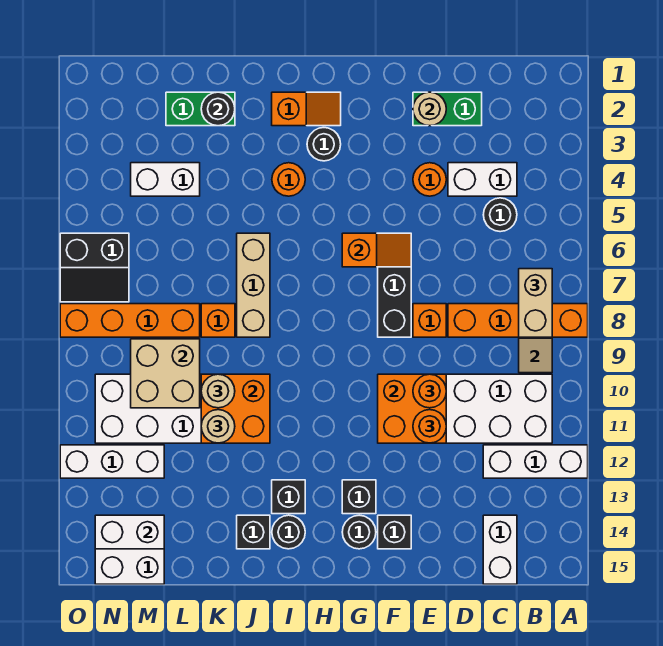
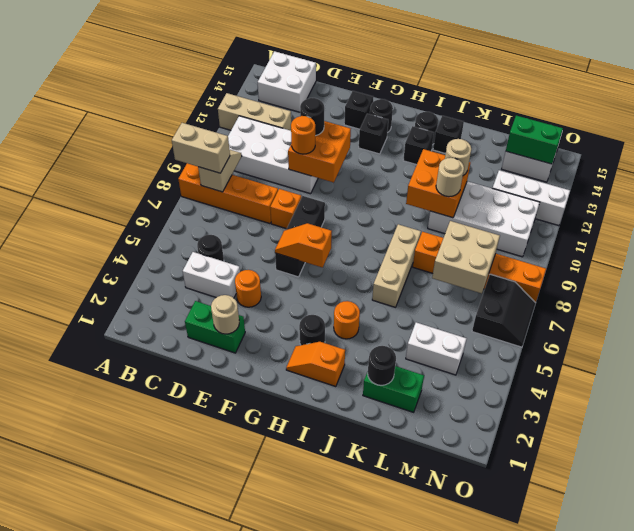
white 1x3 brick [483,445,588,478] -> tan 1x3 brick [218,93,291,131]
tan 1x2 brick [519,269,552,337] -> tan 1x2 brick turned to [172,123,230,173]
white 1x2 brick [483,515,517,584] -> white 2x2 brick [258,51,316,112]
orange 1x1 round brick [413,410,446,443] -> black 1x1 round brick [300,98,324,136]
tan 2x2 brick [131,339,200,408] -> tan 2x2 brick moved to [432,221,500,293]
white 1x2 brick [95,515,164,549] -> green 1x2 brick [506,116,563,164]
black 2x2 slope [60,233,129,302] -> black 2x2 slope turned to [472,274,535,347]

